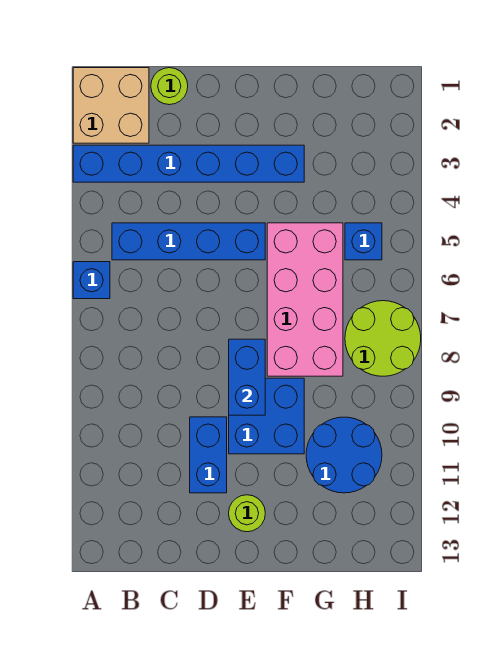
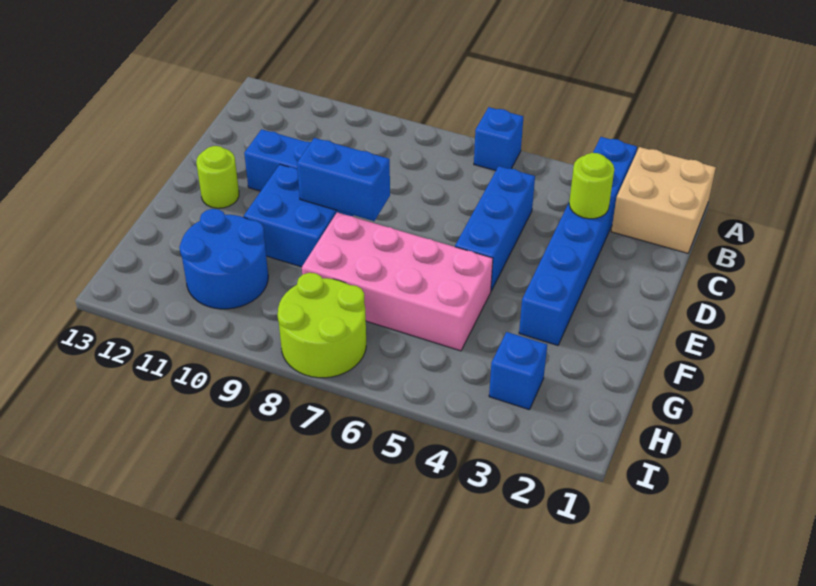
blue 1x4 brick [112,223,265,260] -> blue 1x3 brick [455,166,535,291]
lime 1x1 round brick [151,68,188,105] -> lime 1x1 round brick moved to [569,153,614,219]
blue 1x1 brick [345,223,382,260] -> blue 1x1 brick moved to [489,332,547,410]

